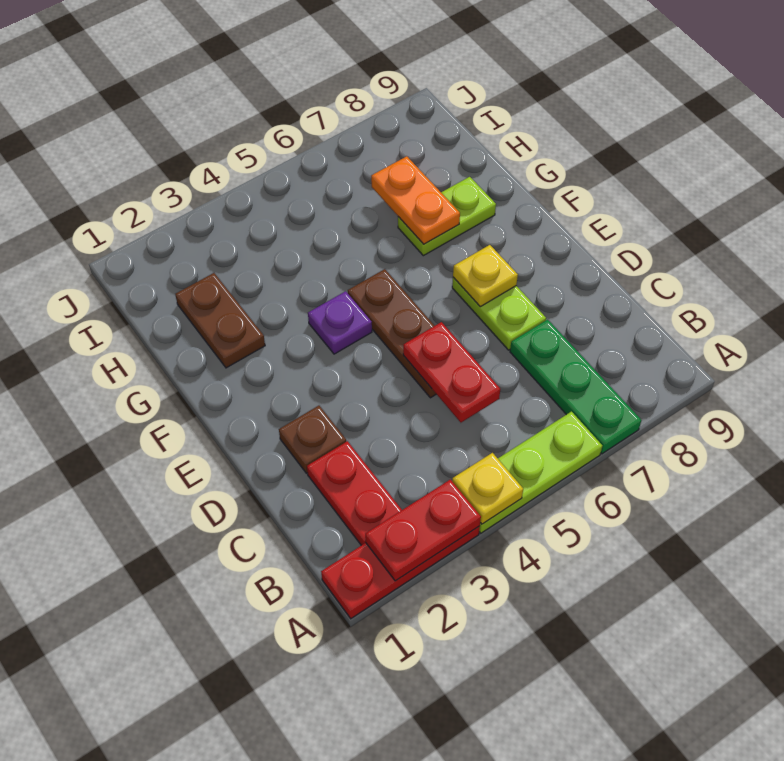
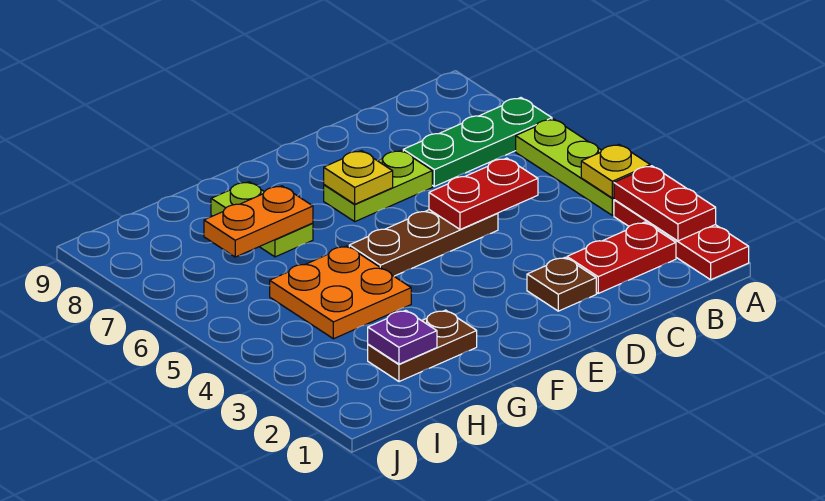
purple 1x1 plate [308,291,372,354] -> purple 1x1 plate moved to [368,310,437,364]
none -> orange 2x2 plate [270,246,411,339]

